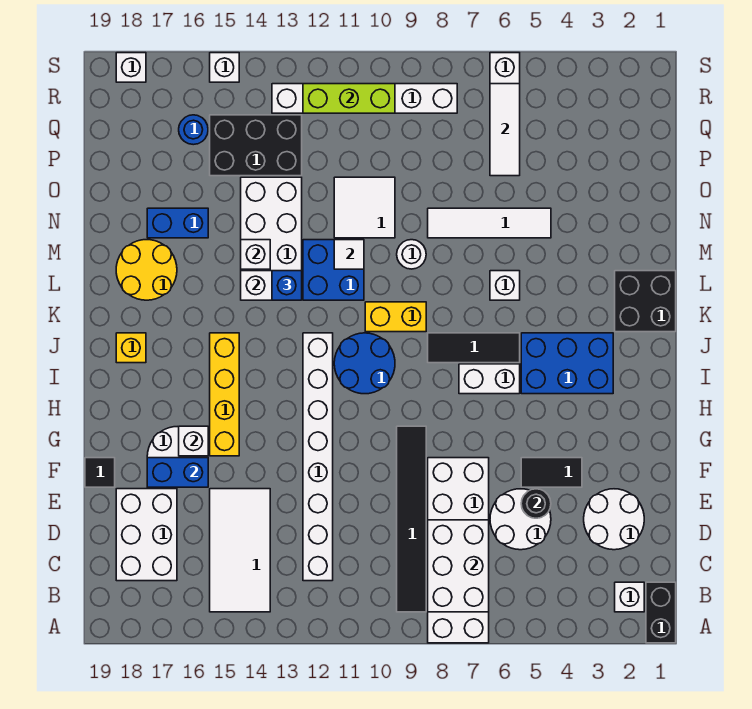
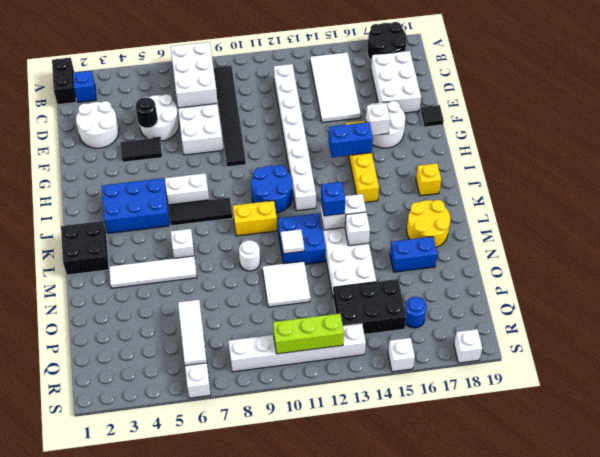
none -> black 2x2 round brick [367,22,407,61]
white 1x1 brick [615,582,644,612] -> blue 1x1 brick [73,71,96,102]
blue 1x2 brick [147,458,208,487] -> blue 1x2 brick moved to [329,122,373,157]
white 1x4 tile [428,208,551,238] -> white 1x4 tile moved to [109,256,197,288]

